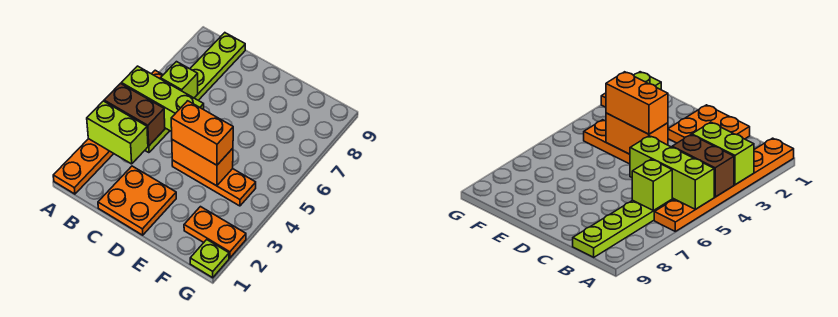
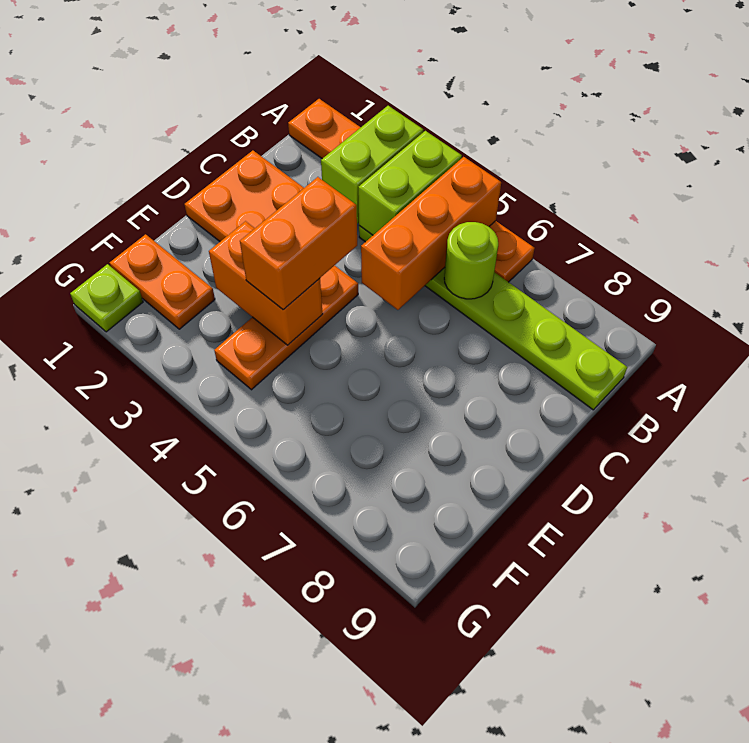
brown 1x2 brick [104,84,165,146] -> lime 1x2 brick [358,131,462,235]
lime 1x3 brick [121,66,204,132] -> orange 1x3 brick [361,157,501,310]
lime 1x1 brick [161,62,198,98] -> lime 1x1 round brick [444,222,498,299]
orange 1x2 brick [172,140,233,186] -> orange 1x2 brick turned to [209,221,323,345]
orange 1x2 plate [184,207,246,258] -> orange 1x2 plate turned to [110,234,215,329]

